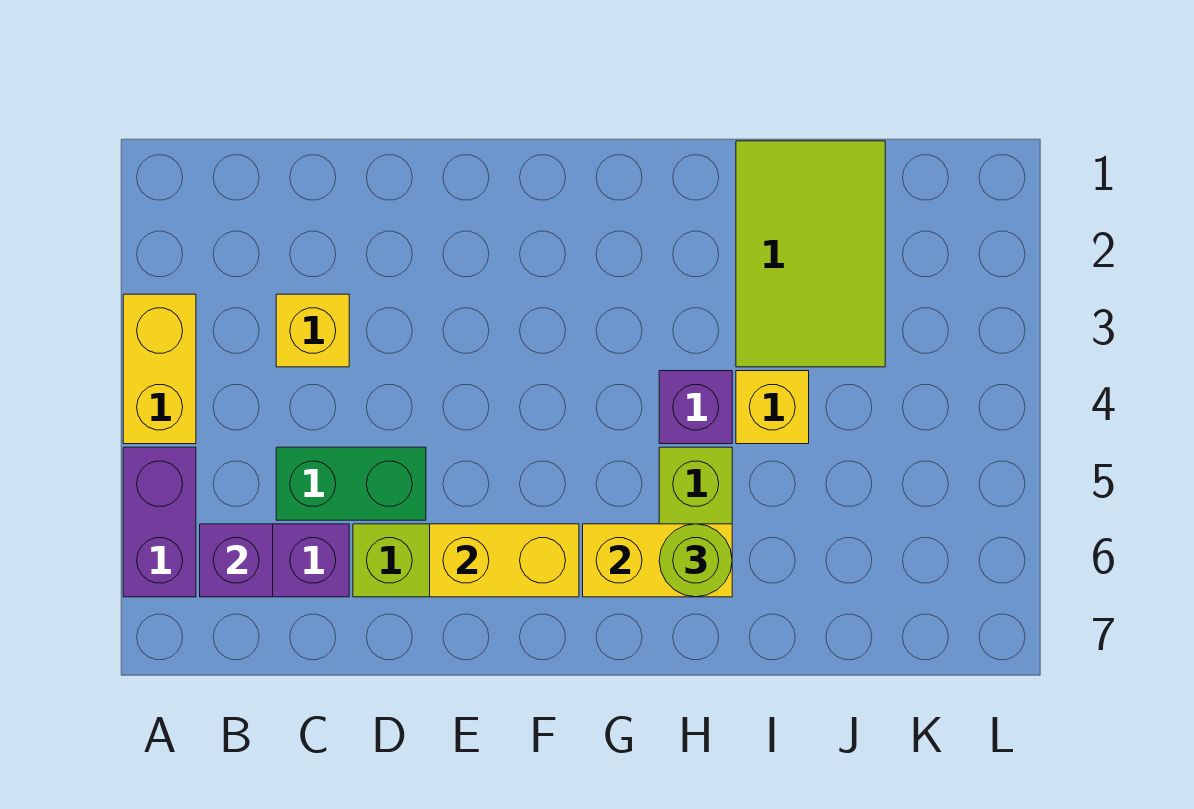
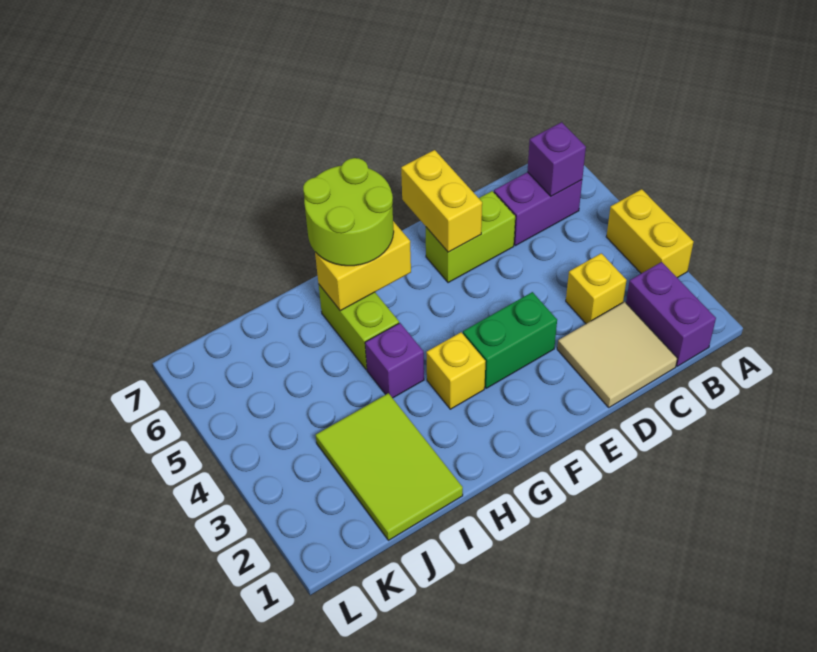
purple 1x2 brick [123,447,196,597] -> purple 1x2 brick moved to [626,262,716,366]
none -> tan 2x2 tile [557,302,677,407]
green 1x2 brick [276,447,426,520] -> green 1x2 brick moved to [463,292,557,388]
yellow 1x2 brick [430,524,579,597] -> yellow 1x2 brick turned to [401,150,482,252]
lime 1x1 round brick [659,524,732,597] -> lime 2x2 round brick [303,158,394,266]
yellow 1x1 brick [736,371,809,444] -> yellow 1x1 brick moved to [426,332,485,409]

